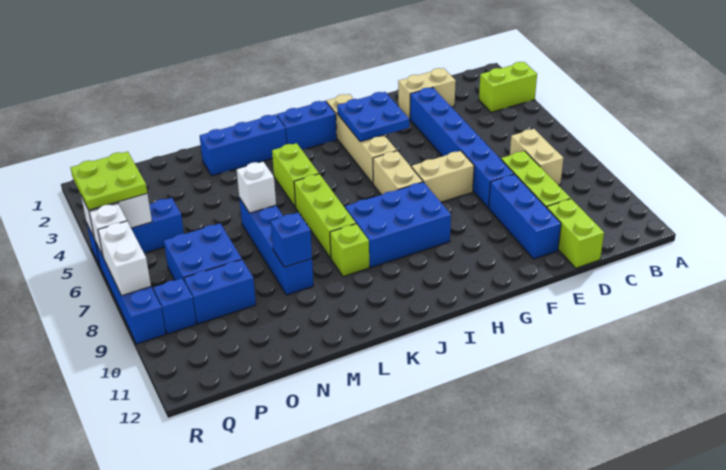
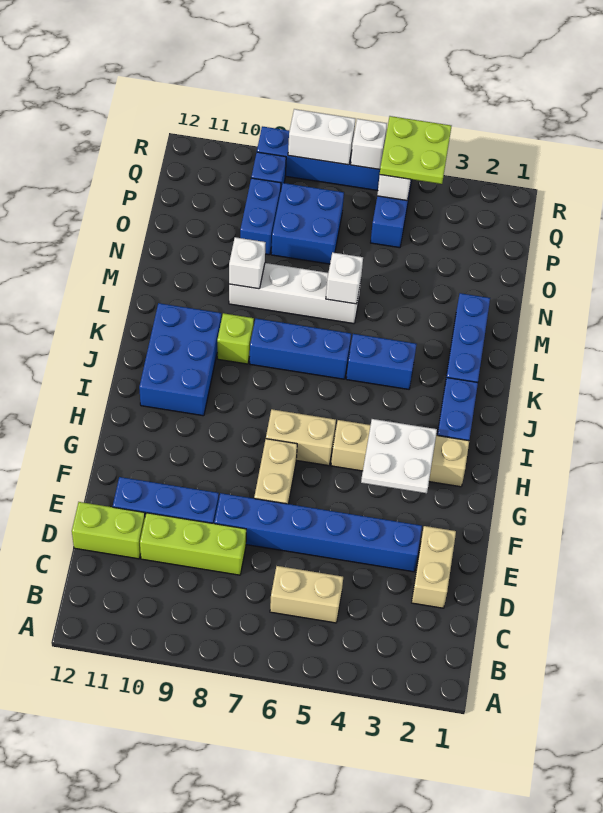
lime 1x2 brick [479,62,537,112] -> none
tan 1x2 brick [510,129,563,185] -> tan 1x2 brick moved to [270,566,343,623]
blue 2x2 plate [337,92,409,142] -> white 2x2 plate [361,419,437,493]
blue 2x3 brick [345,182,451,267] -> blue 2x3 brick moved to [139,303,221,416]
lime 1x2 brick [272,143,319,207] -> blue 1x2 brick [346,334,416,389]
lime 1x3 brick [294,174,356,258] -> blue 1x3 brick [250,319,351,379]
blue 1x4 brick [239,198,314,295] -> white 1x4 brick [229,263,361,324]
blue 1x1 brick [271,212,312,267] -> white 1x1 brick [229,237,266,289]

